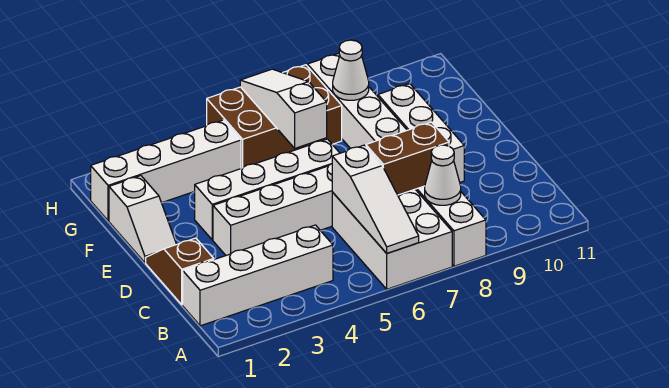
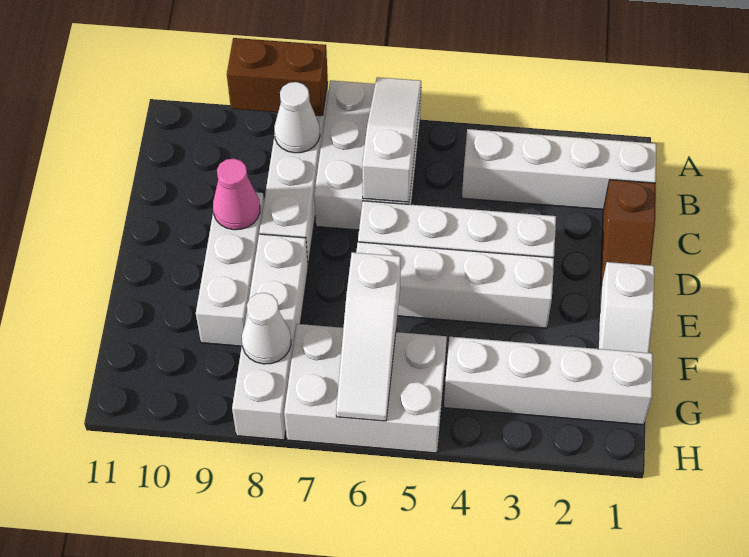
brown 1x2 brick [366,122,449,195] -> brown 1x2 brick moved to [227,38,328,116]
none -> pink 1x1 cone [213,159,260,230]
white 1x2 slope [109,176,176,263] -> white 1x2 slope turned to [598,262,654,353]
brown 2x3 brick [207,65,342,168] -> white 2x3 brick [284,324,447,453]

